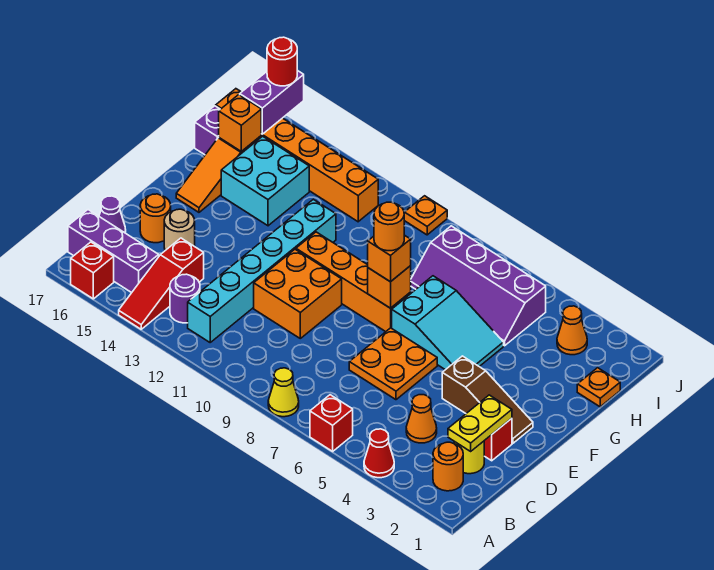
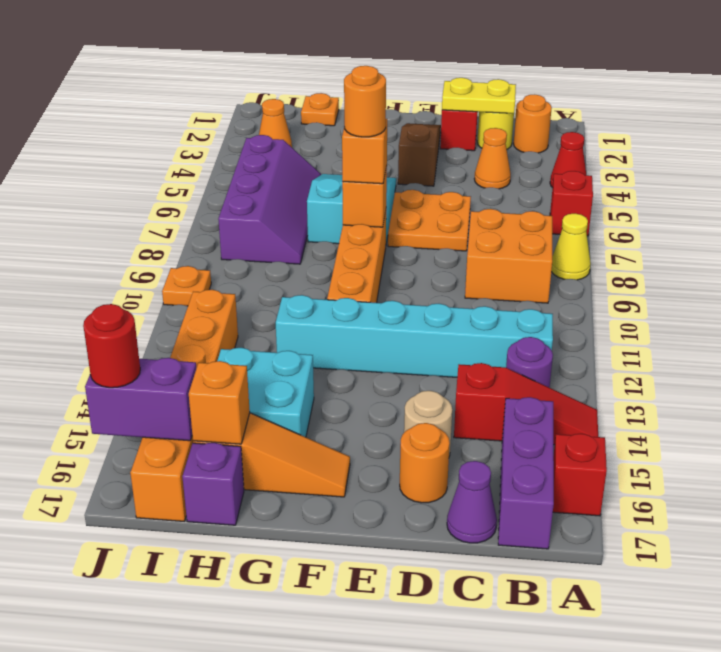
orange 2x2 brick [254,249,342,338] -> orange 2x2 brick moved to [465,209,552,303]

